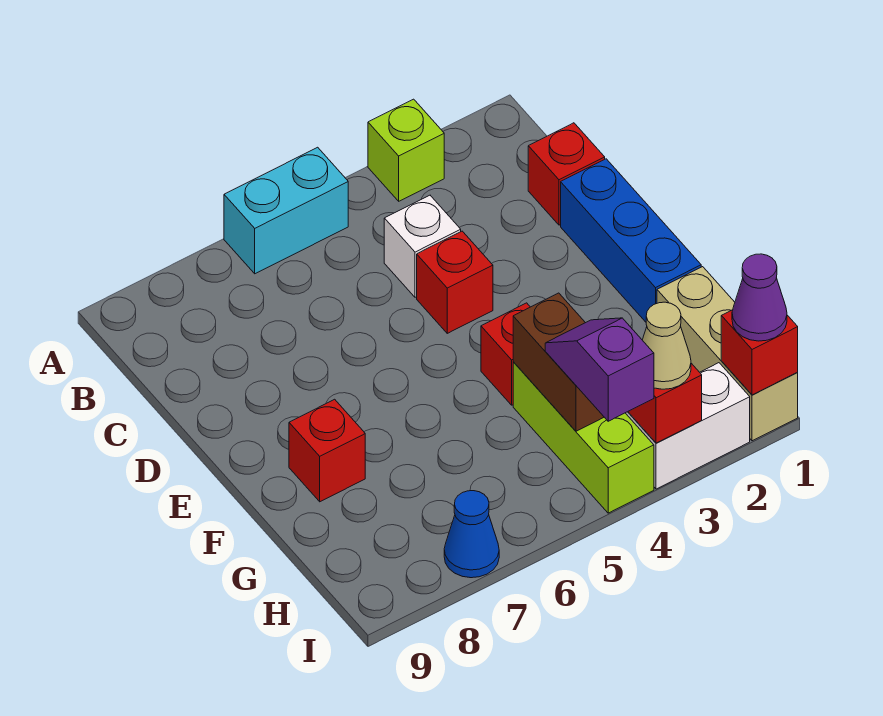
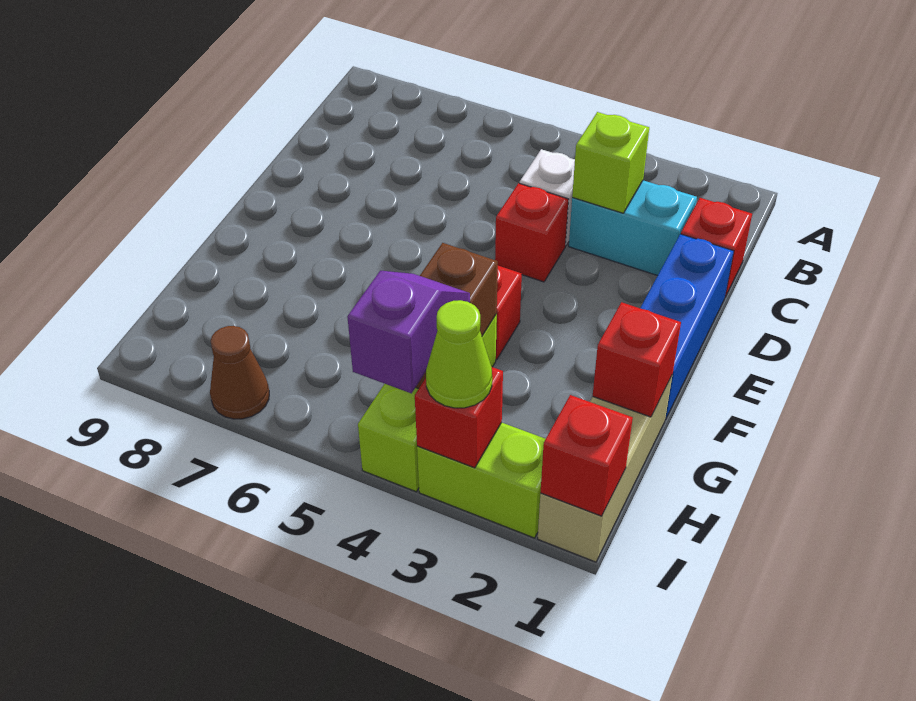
lime 1x1 brick [368,99,444,201] -> lime 1x1 brick moved to [572,112,649,213]
cyan 1x2 brick [224,147,348,274] -> cyan 1x2 brick moved to [569,180,697,276]
red 1x1 brick [289,399,365,502] -> red 1x1 brick moved to [593,302,681,417]
purple 1x1 cone [732,254,787,341] -> none
white 1x2 brick [626,363,750,489] -> lime 1x2 brick [417,423,545,538]
tan 1x1 cone [643,302,691,389] -> lime 1x1 cone [426,300,492,408]
blue 1x1 cone [444,491,499,578] -> brown 1x1 cone [210,326,269,419]

